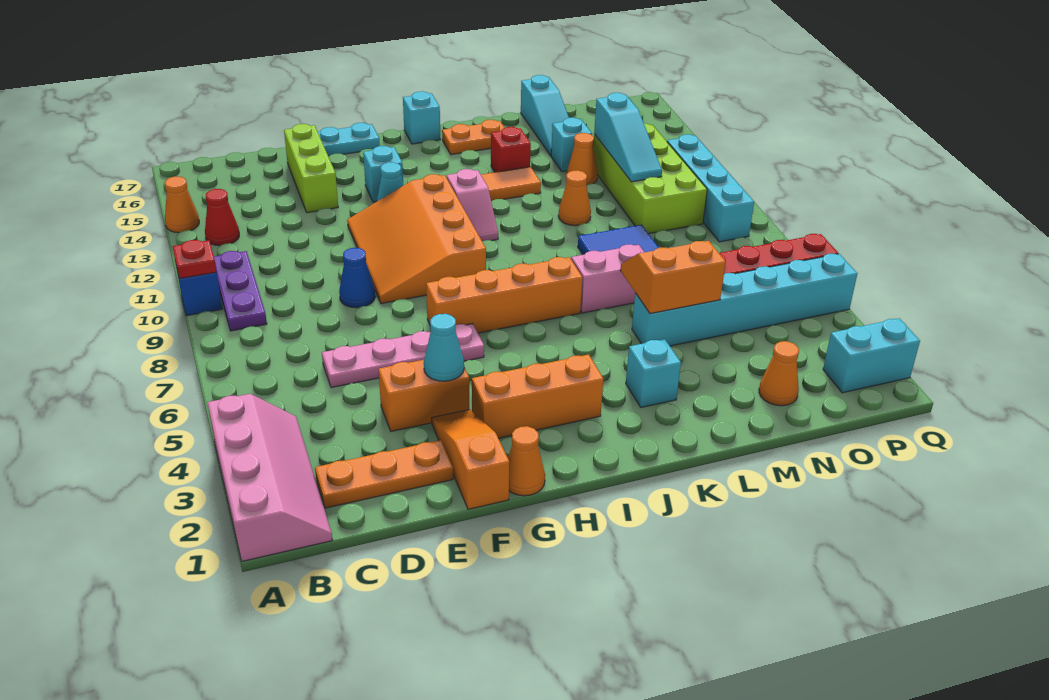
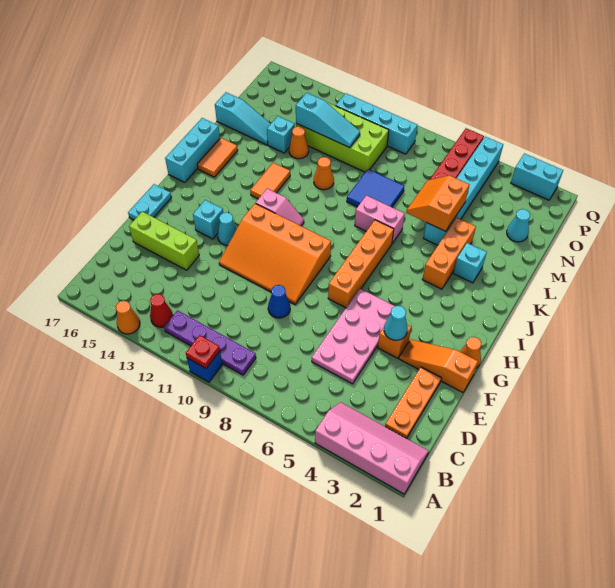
purple 1x3 plate [214,251,267,331] -> purple 1x4 plate [164,310,256,375]
pink 1x4 plate [322,324,484,388] -> pink 2x4 plate [312,289,394,384]
orange 1x2 brick [379,360,469,431] -> orange 1x1 brick [378,325,411,358]
orange 1x3 brick [472,354,603,438] -> orange 1x3 brick moved to [422,218,476,289]
cyan 1x1 brick [403,91,440,144] -> cyan 1x3 brick [165,118,220,182]
orange 1x2 plate [442,120,504,155] -> orange 1x2 tile [197,138,238,177]
pink 1x2 brick [571,244,644,313] -> pink 1x2 brick turned to [355,195,405,243]
red 1x1 brick [491,127,531,172] -> none
orange 1x1 cone [759,341,799,406] -> cyan 1x1 cone [507,209,530,242]
cyan 1x2 brick [823,318,920,393] -> cyan 1x2 brick turned to [511,153,563,200]

